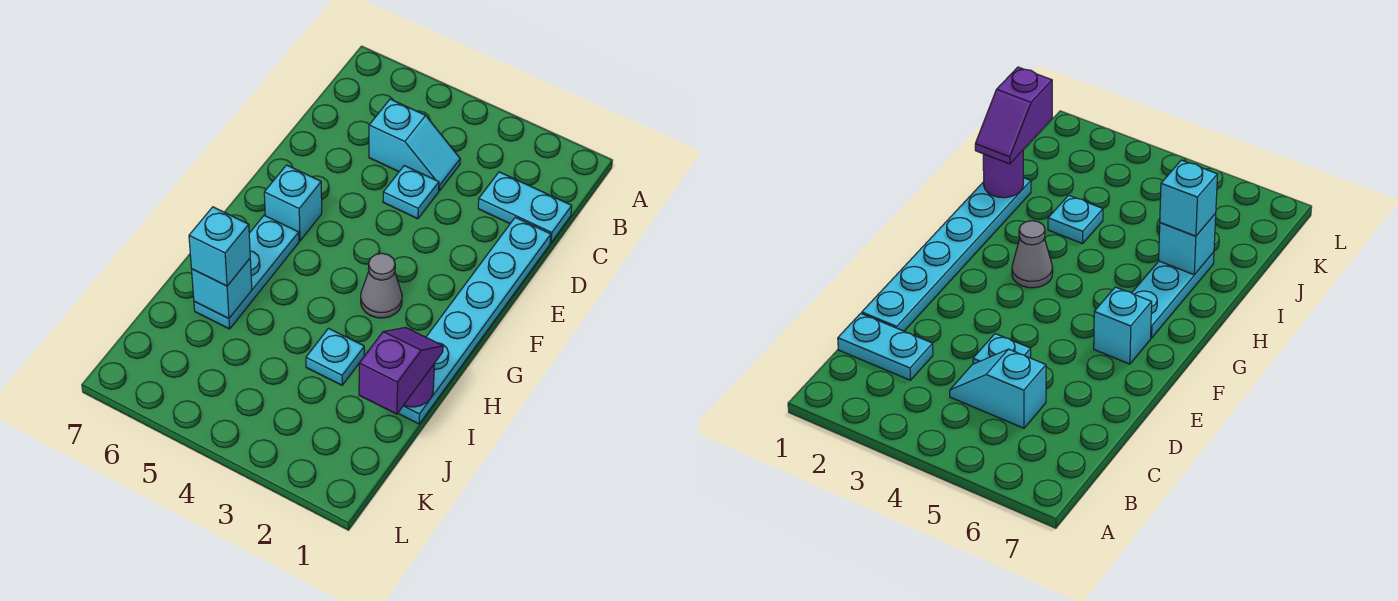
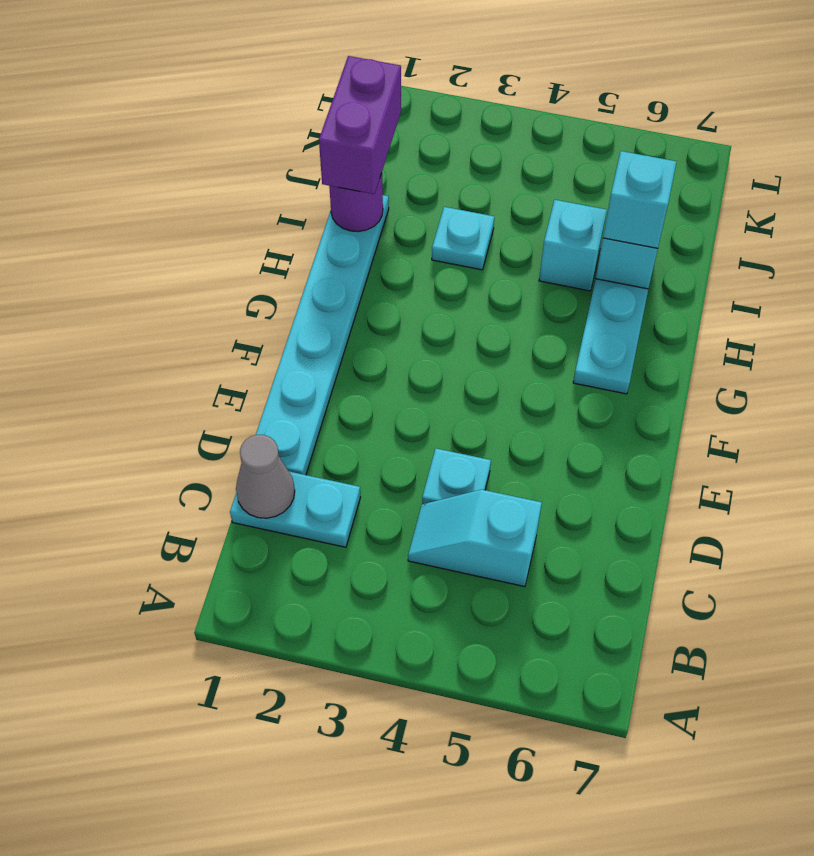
cyan 1x1 brick [264,165,322,241] -> cyan 1x1 brick moved to [539,200,607,291]
grey 1x1 cone [361,253,402,318] -> grey 1x1 cone moved to [236,435,295,518]
purple 1x2 slope [359,328,443,414] -> purple 1x2 brick [319,56,401,194]

